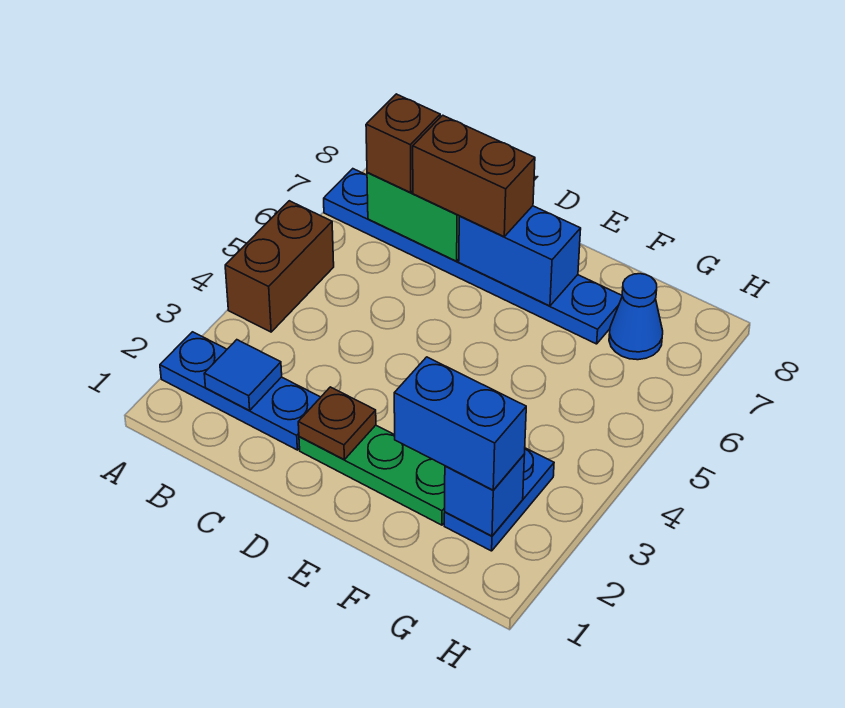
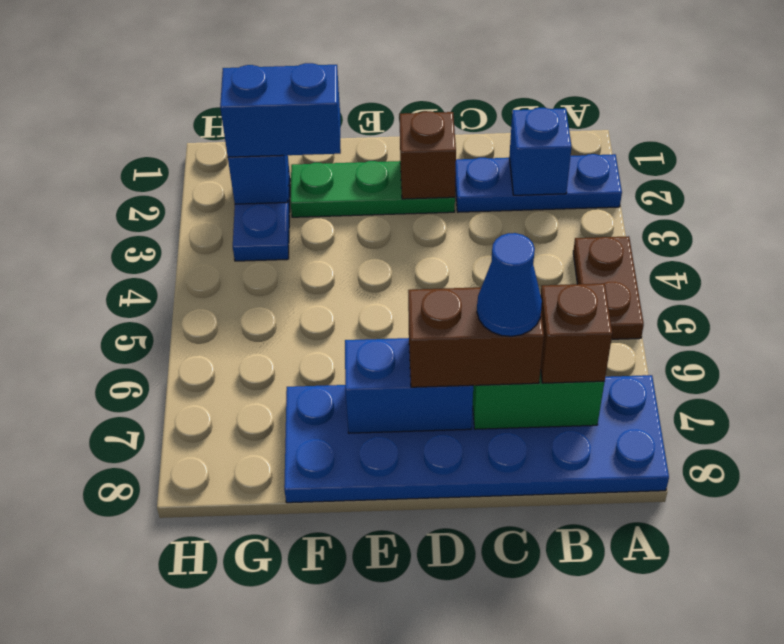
brown 1x2 brick [225,201,334,332] -> brown 1x2 plate [573,236,644,339]
blue 1x6 plate [324,169,622,344] -> blue 2x6 plate [284,375,669,503]
blue 1x1 tile [204,340,282,410] -> blue 1x1 brick [509,108,571,195]
brown 1x1 plate [298,387,376,460] -> brown 1x1 brick [400,111,456,199]
blue 1x1 cone [609,274,663,360] -> blue 1x1 cone moved to [477,233,542,336]

